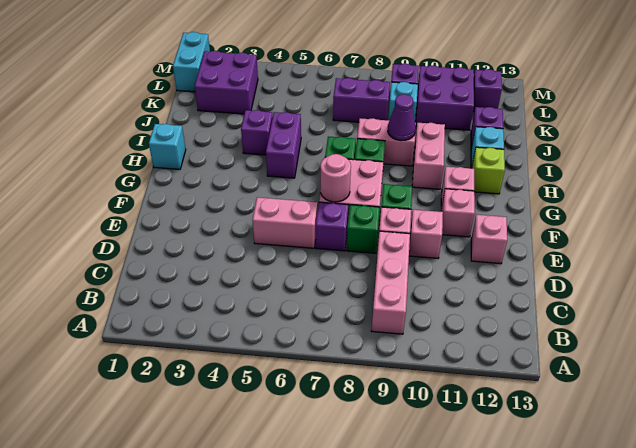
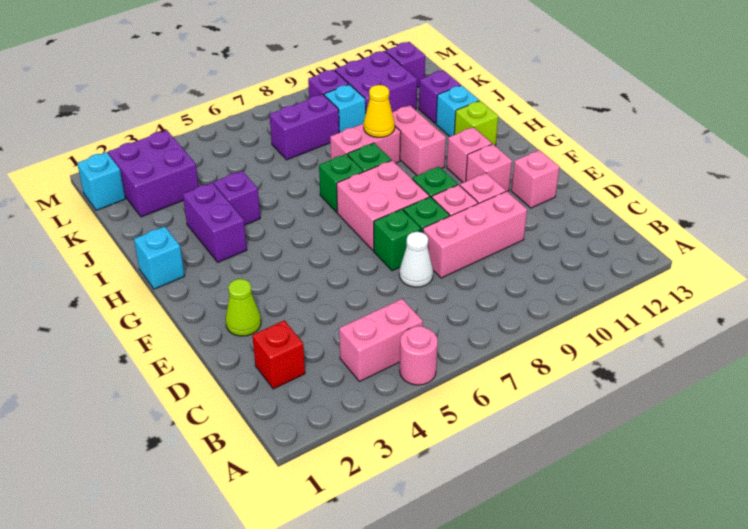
pink 1x3 brick [371,231,410,334] -> pink 1x3 brick turned to [423,191,527,278]
none -> red 1x1 brick [252,320,305,389]
none -> white 1x1 cone [399,232,433,287]
none -> lime 1x1 cone [226,279,261,336]
pink 1x2 brick [253,197,317,248] -> pink 1x2 brick moved to [339,299,423,382]
purple 1x1 brick [316,202,348,251] -> green 1x1 brick [374,209,421,271]
pink 1x1 round brick [321,154,351,202] -> pink 1x1 round brick moved to [400,326,438,385]
purple 1x2 brick [266,112,301,178] -> purple 1x2 brick moved to [183,183,247,262]
purple 1x1 cone [388,94,416,141] -> yellow 1x1 cone [364,85,395,138]
cyan 1x2 brick [173,32,210,92] -> cyan 1x1 brick [77,152,125,210]

